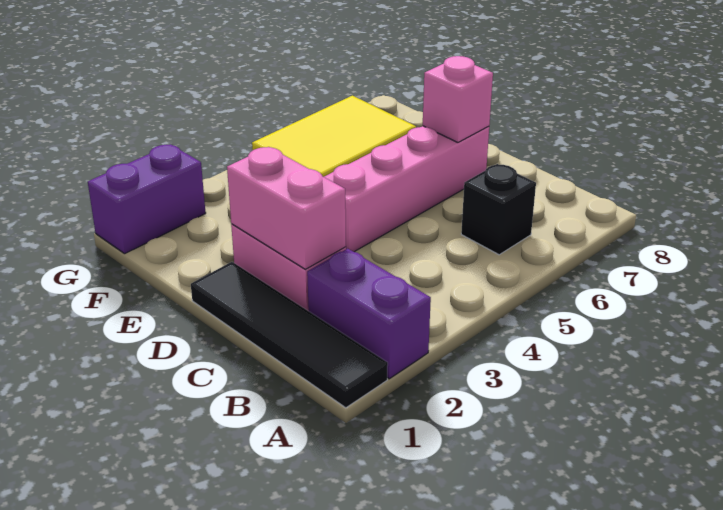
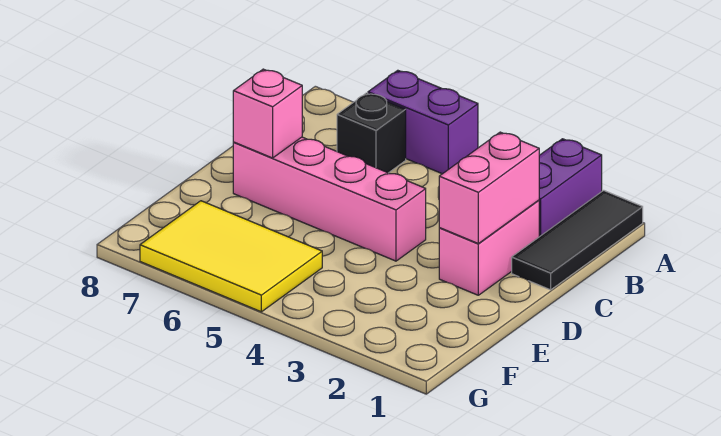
black 1x4 tile [191,262,388,408] -> black 1x3 tile [512,190,643,290]
purple 1x2 brick [88,144,206,254] -> purple 1x2 brick moved to [368,70,478,174]

